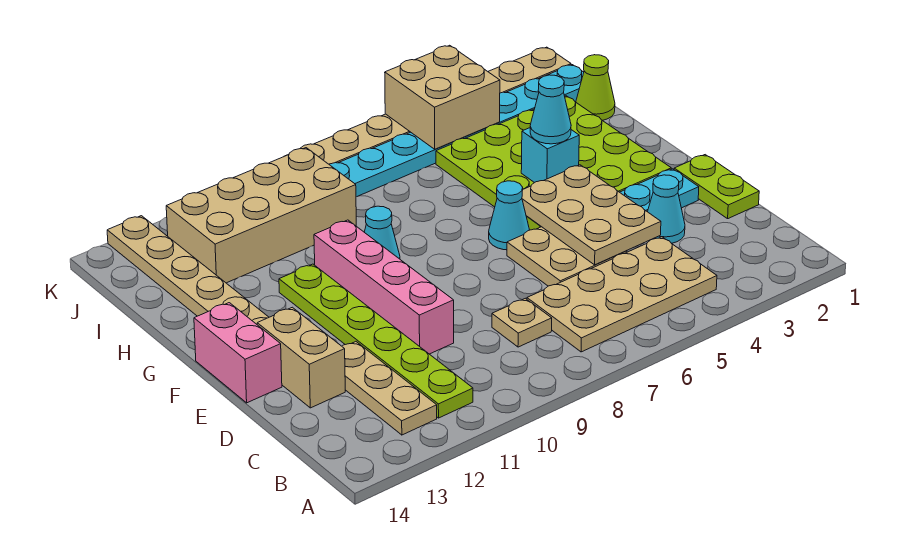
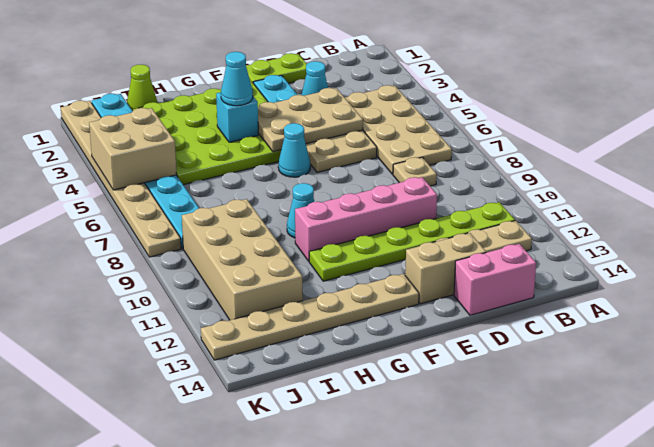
pink 1x2 brick [194,303,282,403] -> pink 1x2 brick moved to [454,244,536,315]

